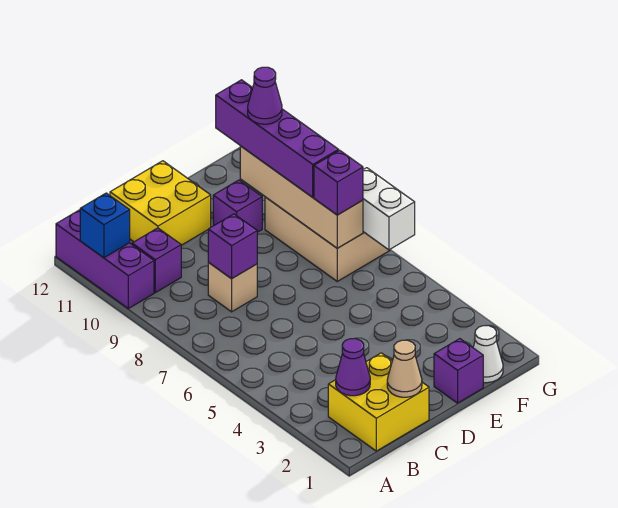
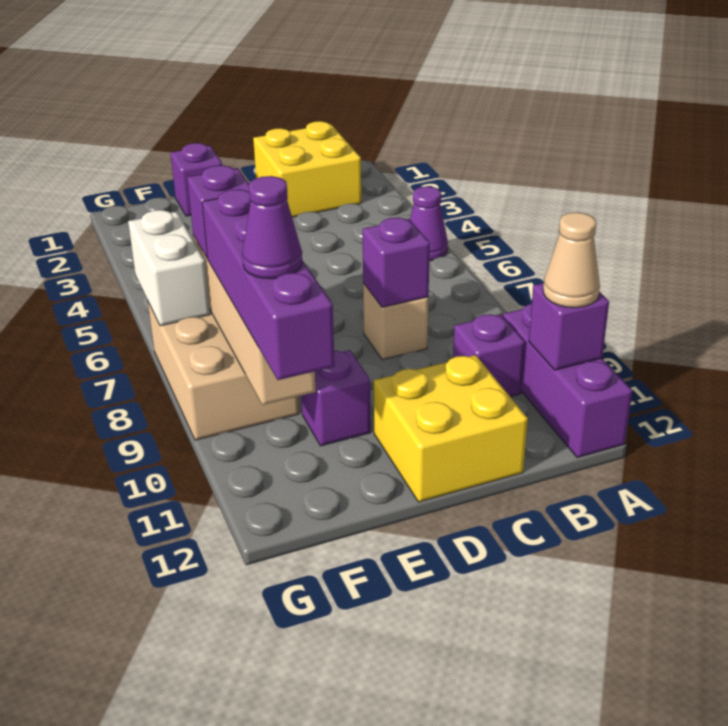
blue 1x1 brick [80,193,130,258] -> purple 1x1 brick [529,283,609,370]
purple 1x1 cone [336,339,370,396] -> purple 1x1 cone moved to [410,186,448,261]
tan 1x1 cone [387,340,422,397] -> tan 1x1 cone moved to [543,212,600,308]
white 1x1 cone [473,326,503,383] -> none

